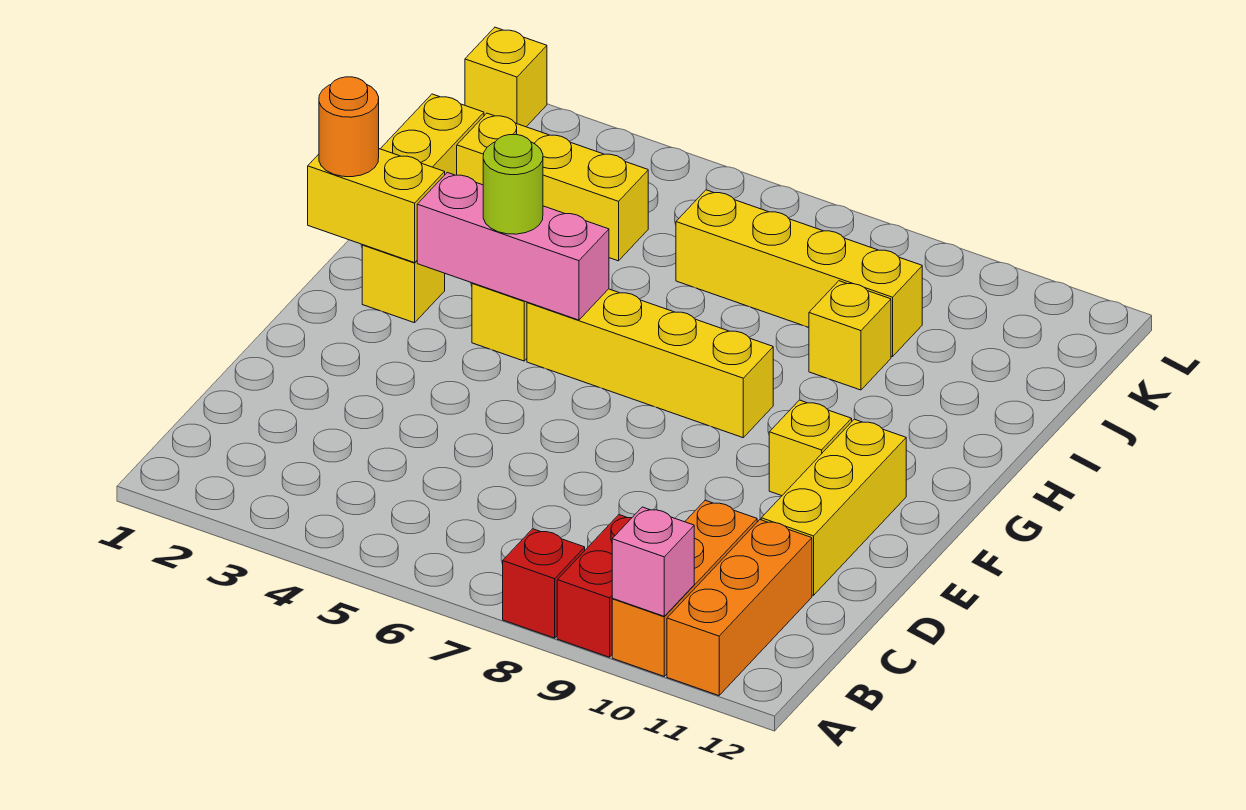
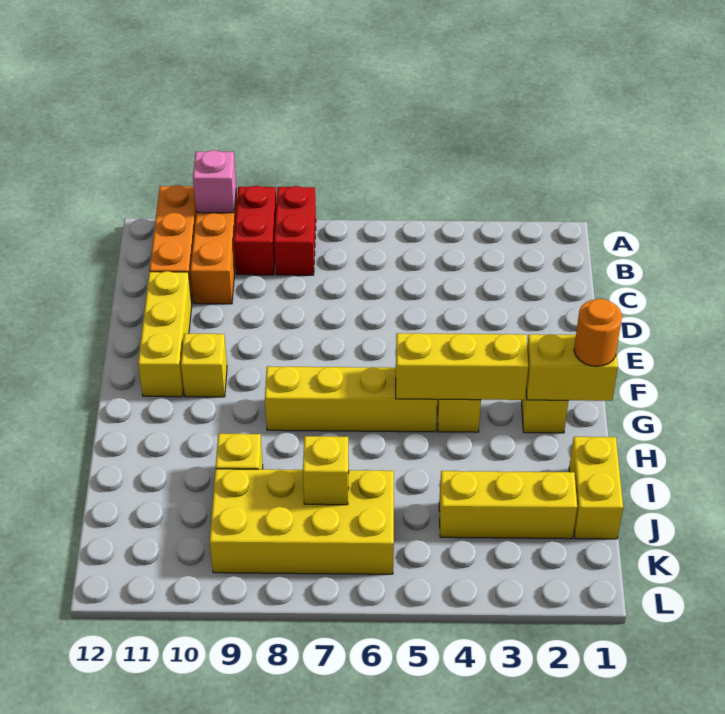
red 1x1 brick [503,529,585,638] -> red 1x2 brick [274,186,316,275]
pink 1x3 brick [417,173,609,320] -> yellow 1x3 brick [396,333,528,400]
lime 1x1 round brick [483,135,543,234] -> none
yellow 1x4 brick [676,190,922,357] -> yellow 2x4 brick [210,469,394,574]
yellow 1x1 brick [465,27,547,127] -> yellow 1x1 brick moved to [303,436,349,505]

